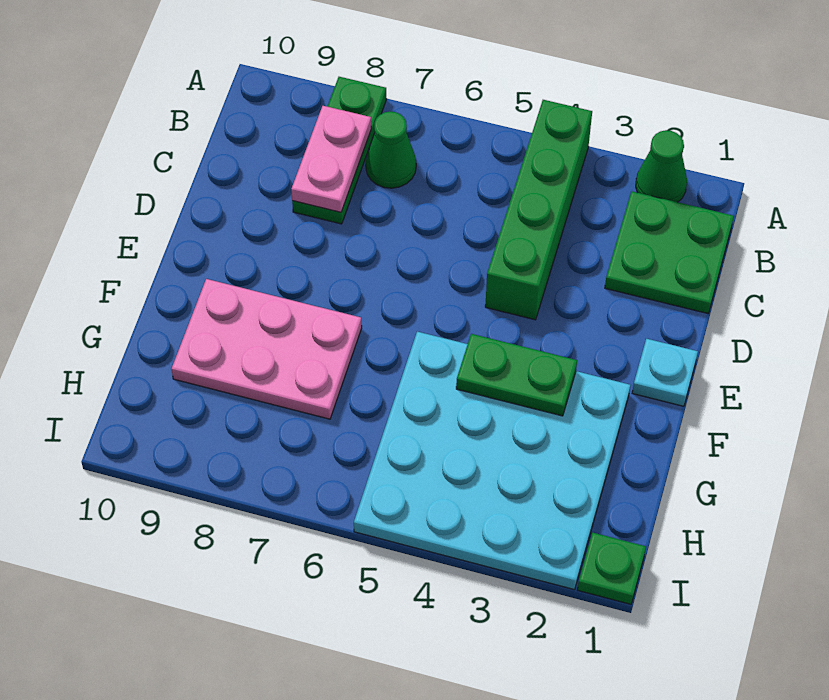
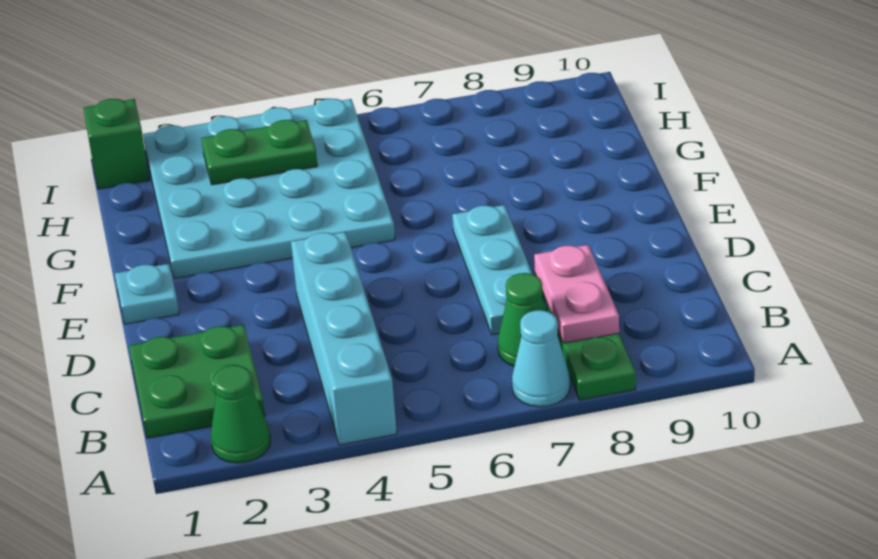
green 1x4 brick [485,100,592,320] -> cyan 1x4 brick [291,232,397,445]
none -> cyan 1x1 cone [512,310,570,407]
none -> cyan 1x3 plate [452,205,546,335]
green 1x2 plate [456,334,577,416] -> green 1x2 plate moved to [202,120,318,185]
pink 2x3 plate [172,279,362,419] -> none
green 1x1 plate [578,533,646,604] -> green 1x1 brick [83,99,149,189]

